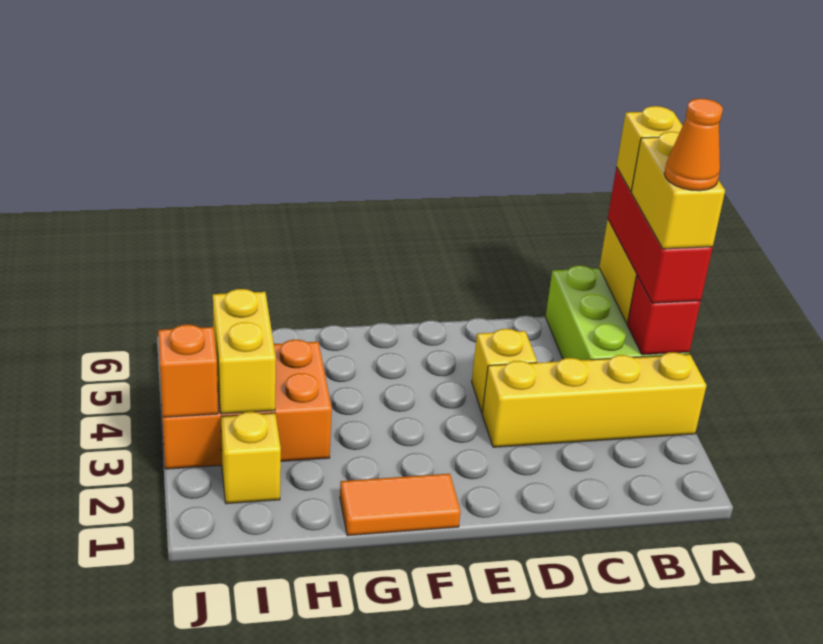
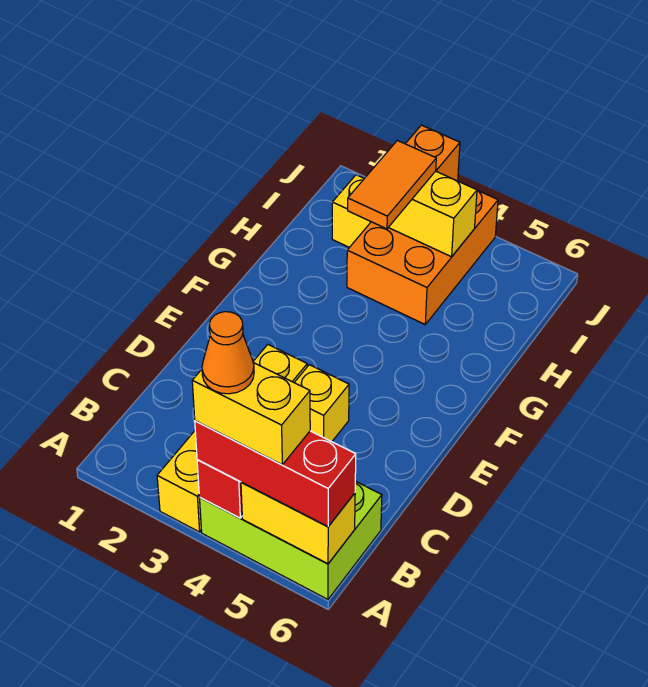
yellow 1x1 brick [617,106,682,191] -> none
orange 1x2 tile [340,474,461,536] -> orange 1x2 tile moved to [348,140,436,229]

